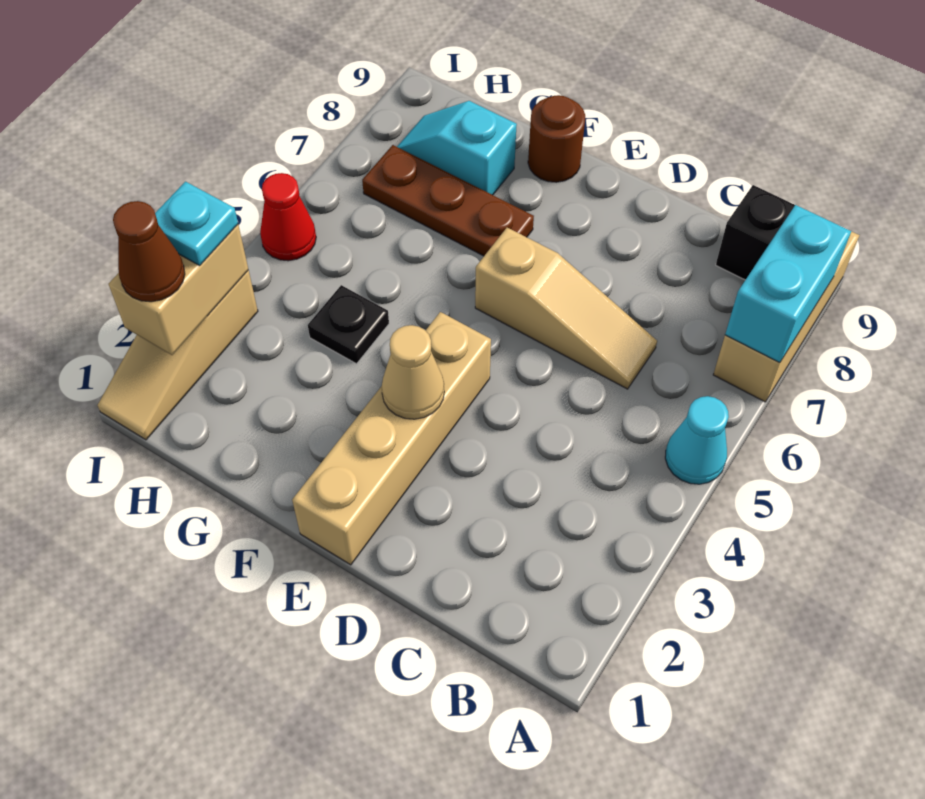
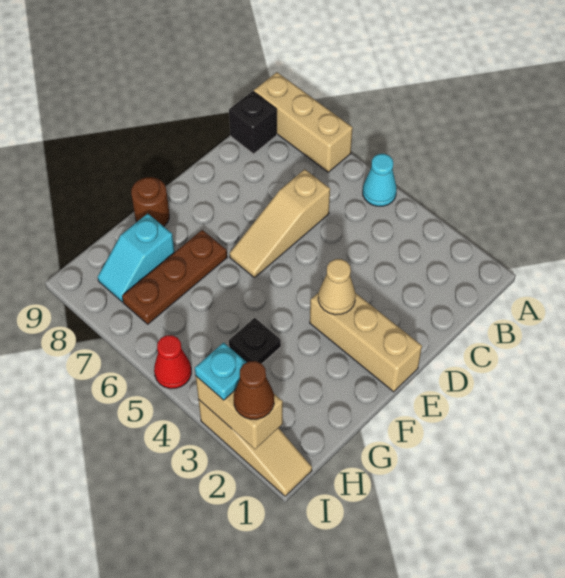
cyan 1x2 brick [725,205,851,363] -> none
tan 1x3 slope [475,228,657,389] -> tan 1x3 slope turned to [229,169,330,278]
tan 1x4 brick [292,312,491,565] -> tan 1x3 brick [310,292,422,392]

